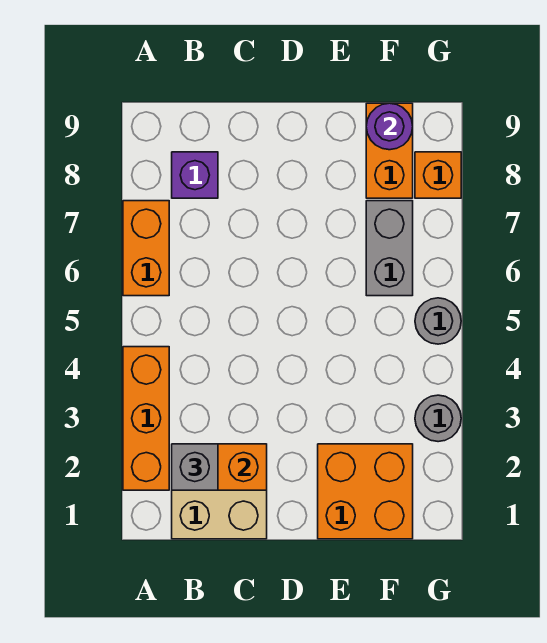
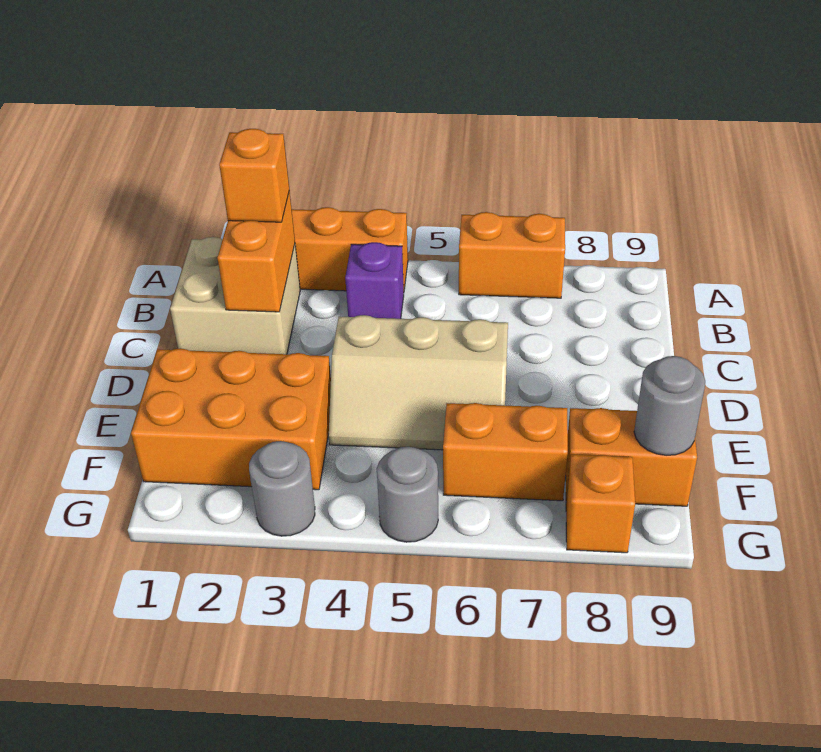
grey 1x1 brick [172,444,218,490] -> orange 1x1 brick [219,129,289,222]
purple 1x1 brick [172,152,218,198] -> purple 1x1 brick moved to [345,242,404,319]
none -> tan 2x3 slope [329,315,508,450]
orange 2x2 brick [318,444,413,539] -> orange 2x3 brick [131,348,331,490]
grey 1x2 brick [366,201,413,296] -> orange 1x2 brick [443,403,568,501]
purple 1x1 round brick [366,103,413,150] -> grey 1x1 round brick [634,356,705,455]

